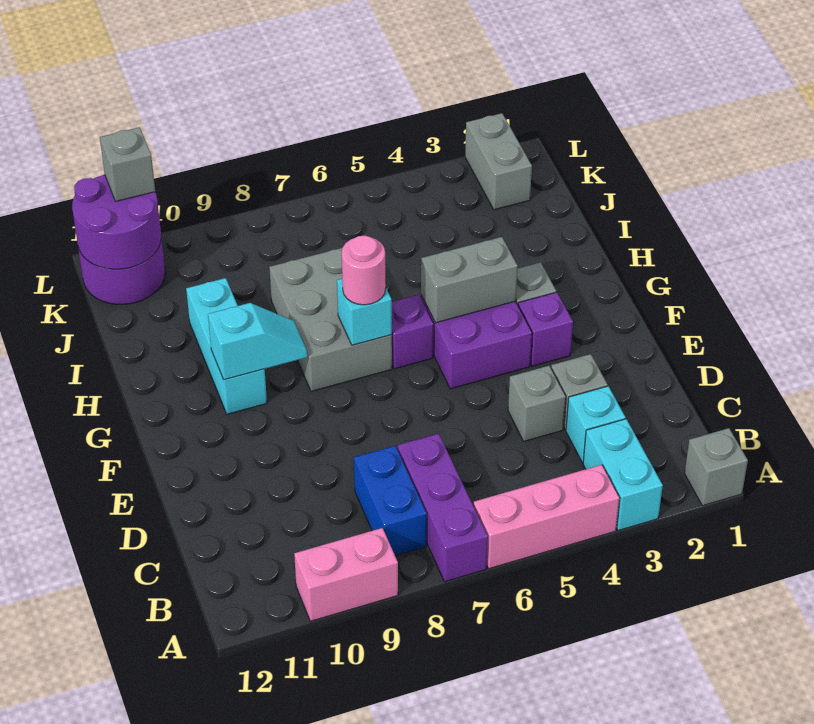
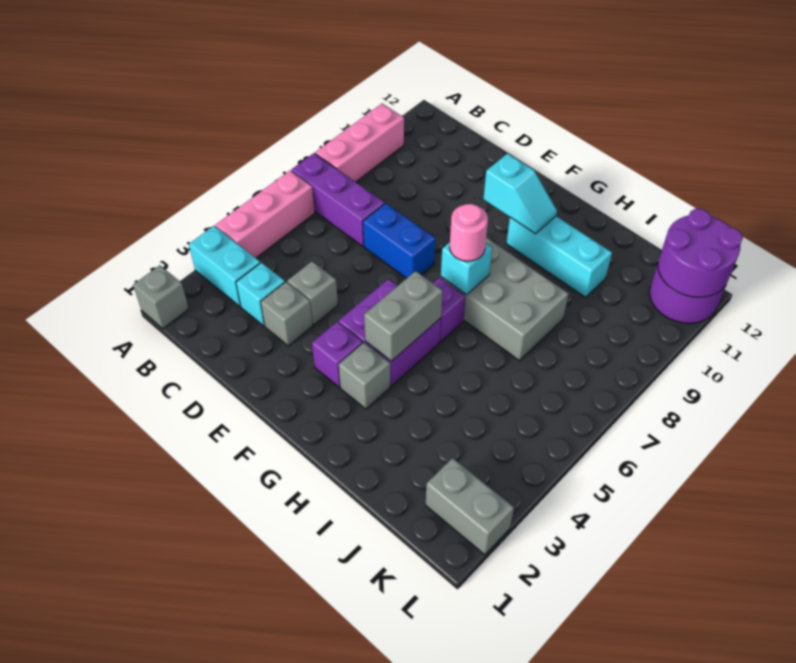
pink 1x2 brick [294,528,398,621] -> pink 1x3 brick [315,104,404,182]
blue 1x2 brick [354,446,427,556] -> blue 1x2 brick moved to [363,203,435,279]
cyan 1x2 slope [208,303,307,380] -> cyan 1x2 slope turned to [484,153,557,234]
grey 1x1 brick [100,127,155,201] -> none

